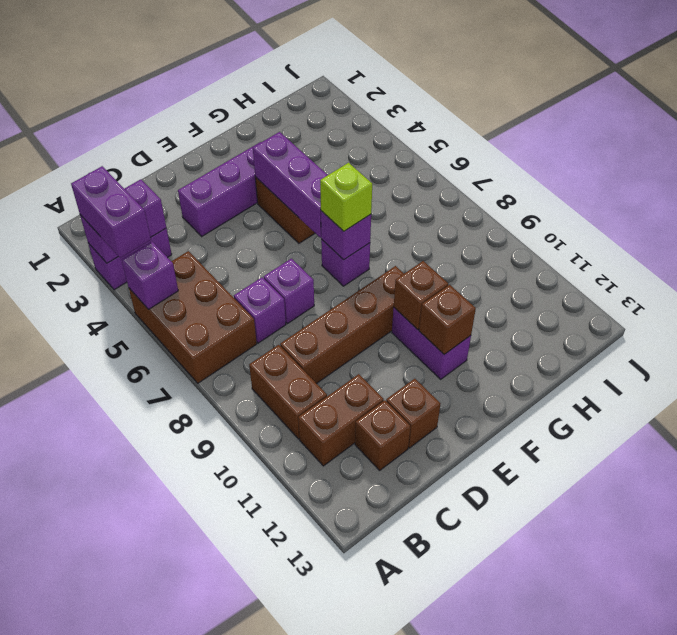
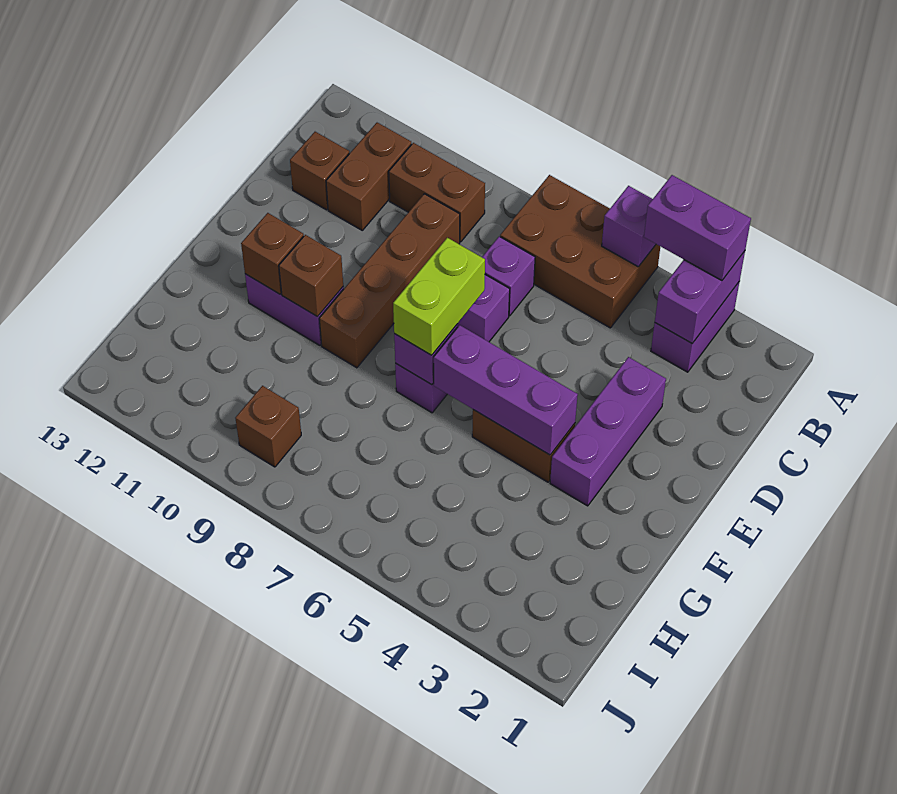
brown 1x1 brick [386,379,440,448] -> brown 1x1 brick moved to [235,386,301,467]
lime 1x1 brick [320,163,372,231] -> lime 1x2 brick [393,238,485,355]

